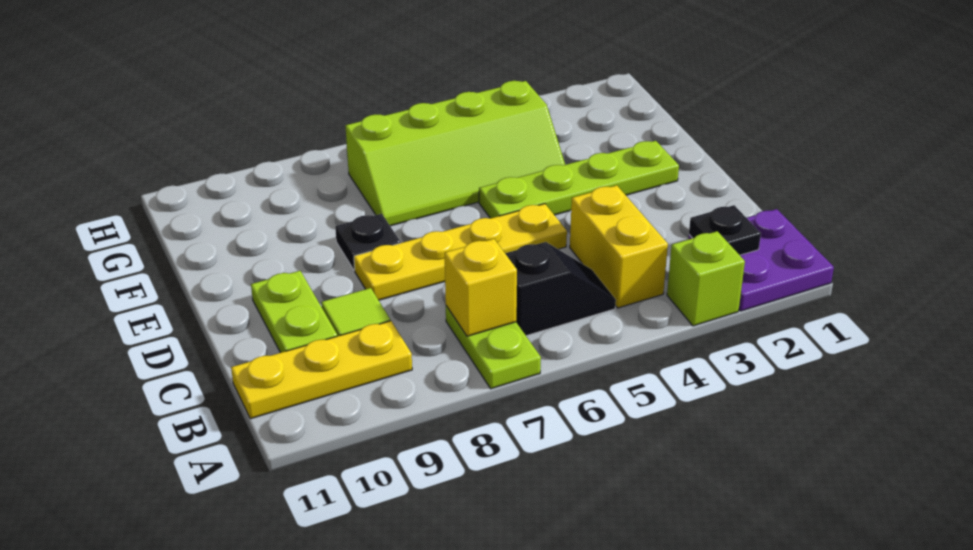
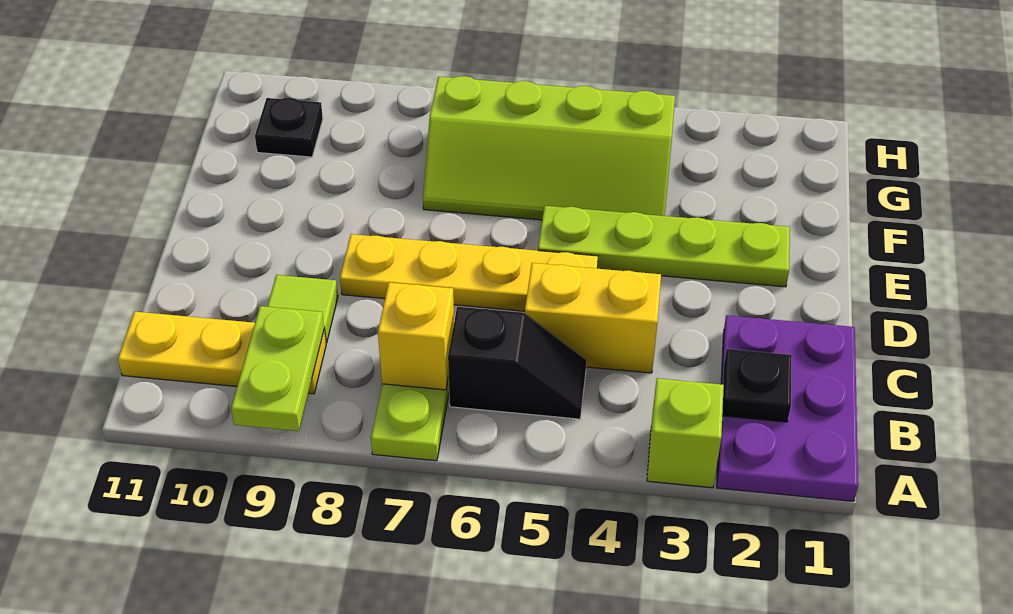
purple 2x2 plate [688,209,834,311] -> purple 2x3 plate [717,315,858,501]
yellow 1x2 brick [570,185,668,308] -> yellow 1x2 brick turned to [525,263,661,373]
lime 1x2 plate [251,271,337,353] -> lime 1x2 plate moved to [231,306,324,431]
black 1x1 plate [335,214,400,270] -> black 1x1 plate moved to [255,98,323,157]

